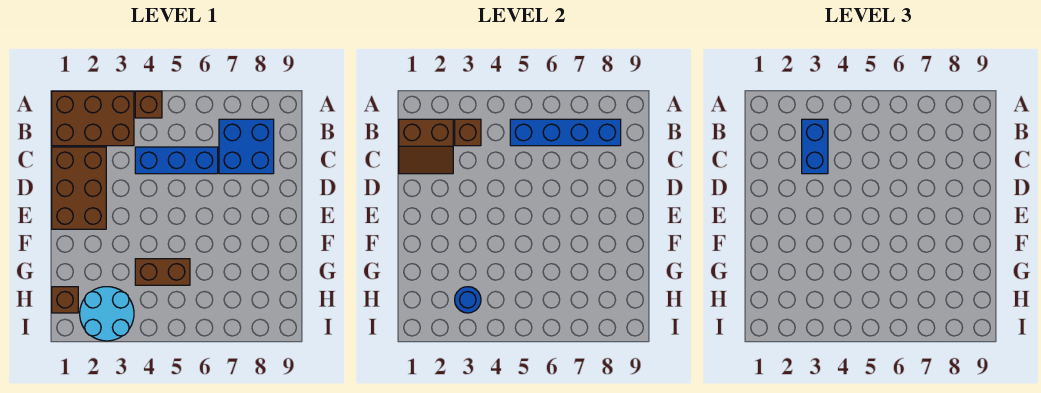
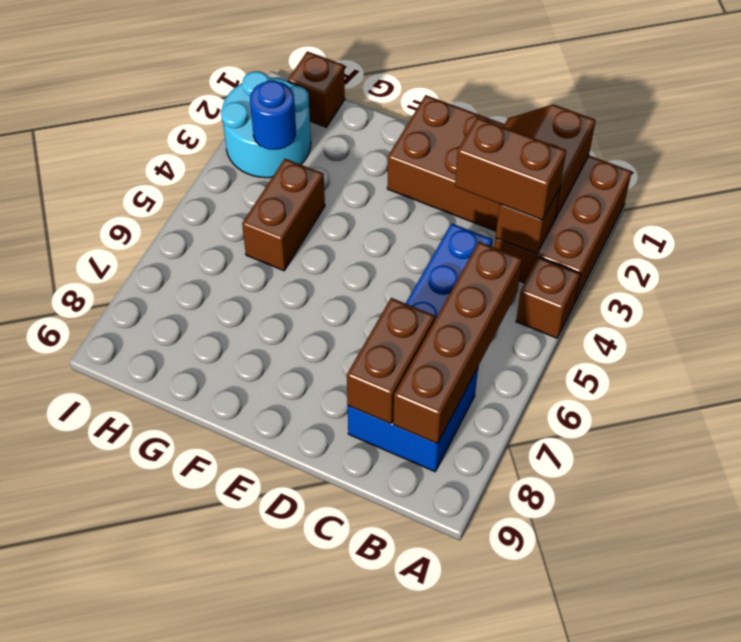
blue 1x2 brick [802,119,828,174] -> brown 1x2 brick [455,117,566,220]
blue 1x4 brick [510,119,621,146] -> brown 1x4 brick [393,242,522,444]
none -> brown 1x2 brick [347,298,435,424]

